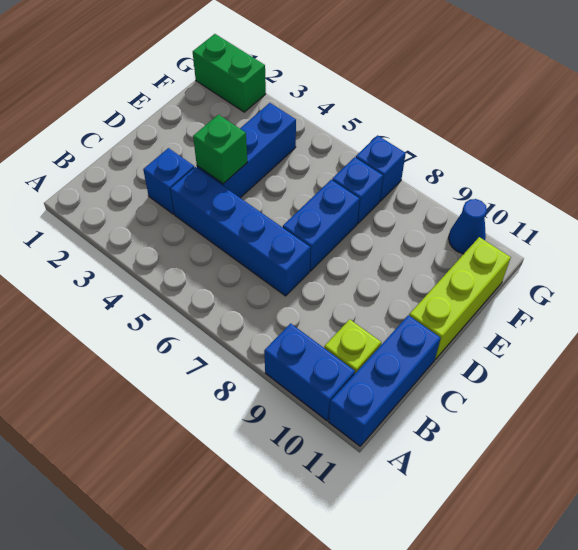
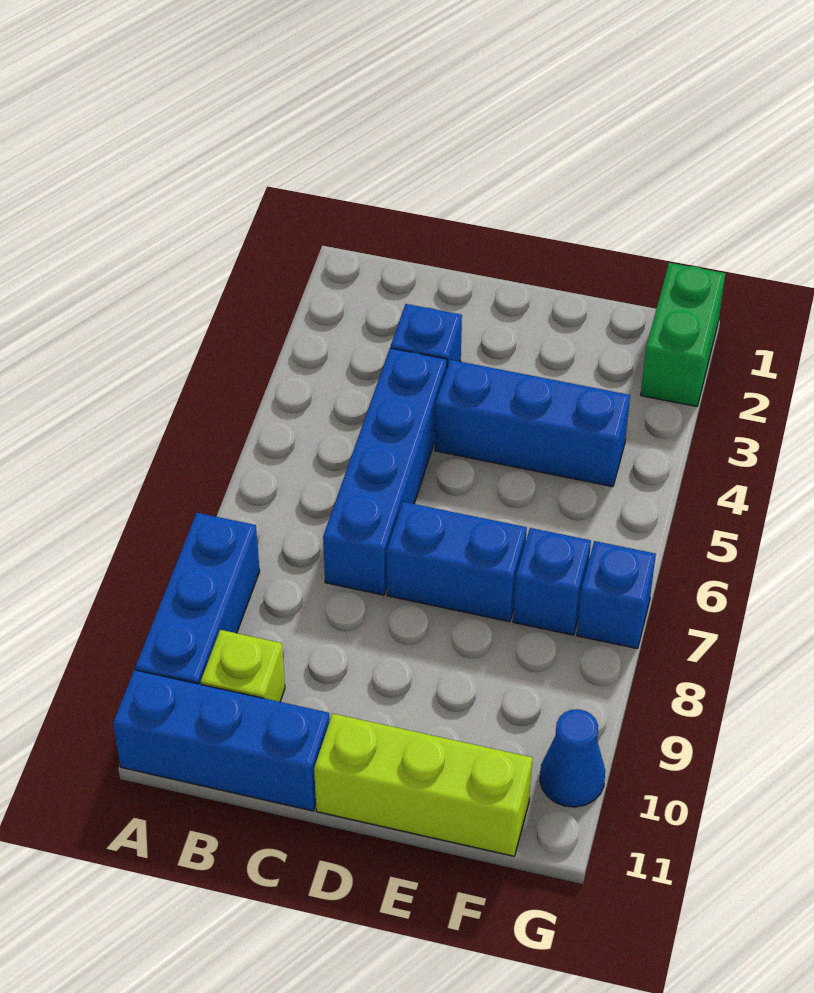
blue 1x2 brick [264,323,355,421] -> blue 1x3 brick [135,513,260,684]
green 1x1 brick [193,115,247,184] -> none

